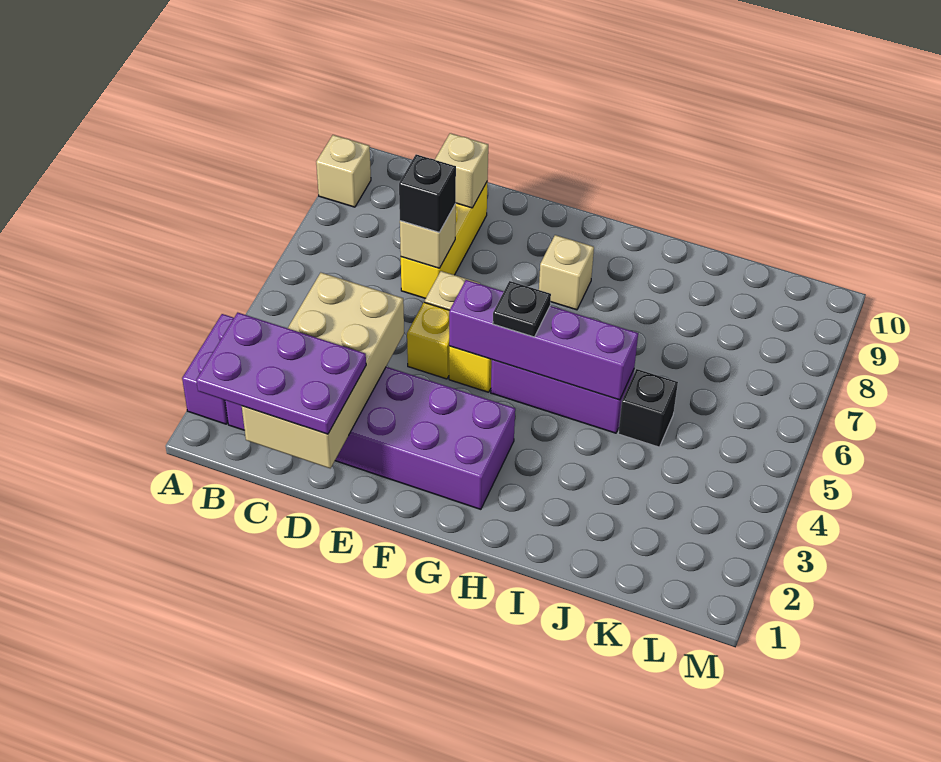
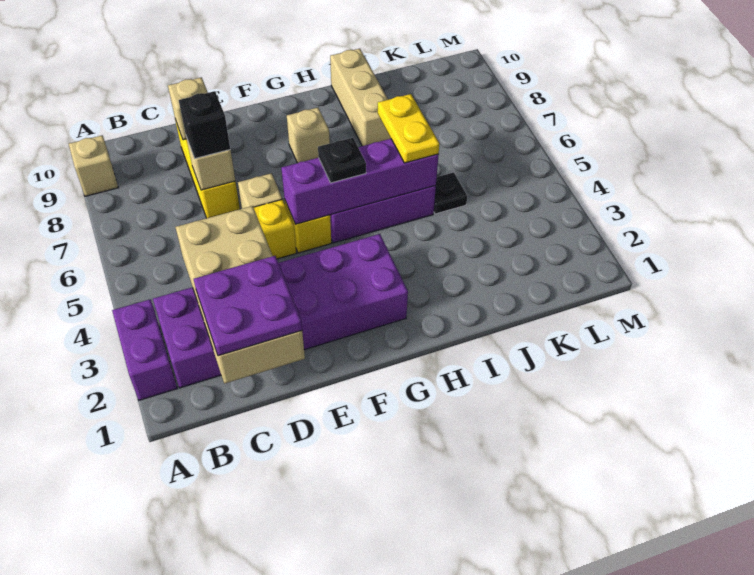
purple 2x3 plate [196,313,366,434] -> purple 2x2 plate [194,256,302,356]
none -> yellow 1x2 plate [378,94,439,163]
none -> tan 1x3 brick [330,49,391,146]
black 1x1 brick [618,369,678,447] -> black 1x1 plate [434,172,467,214]

